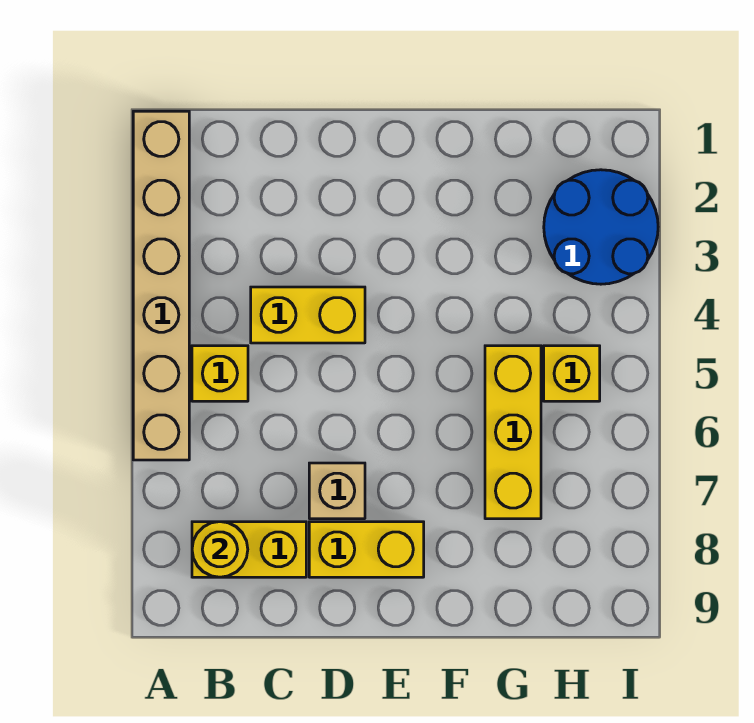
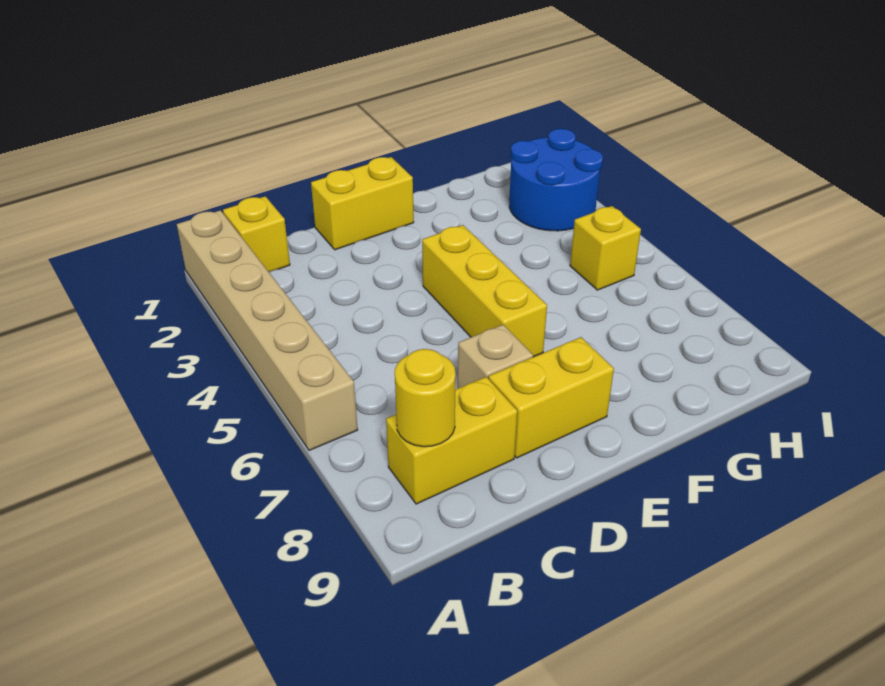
yellow 1x1 brick [192,346,248,401] -> yellow 1x1 brick moved to [223,196,290,272]
yellow 1x2 brick [251,287,365,343] -> yellow 1x2 brick moved to [311,157,414,250]
yellow 1x3 brick [485,346,541,519] -> yellow 1x3 brick moved to [422,225,547,357]

